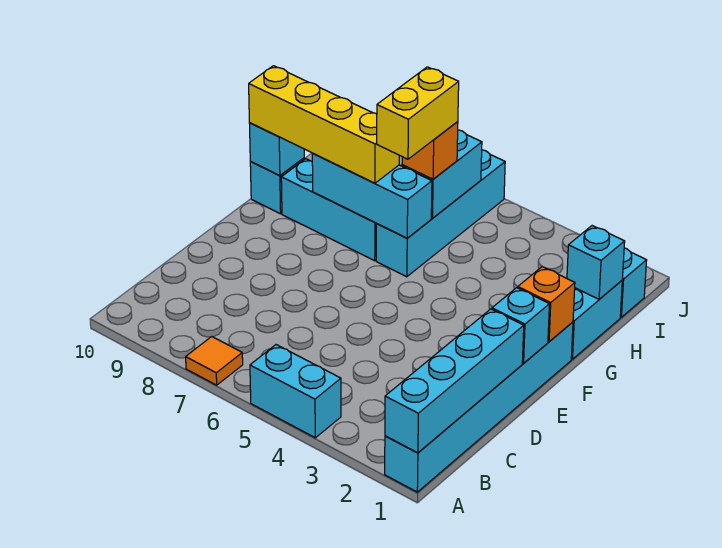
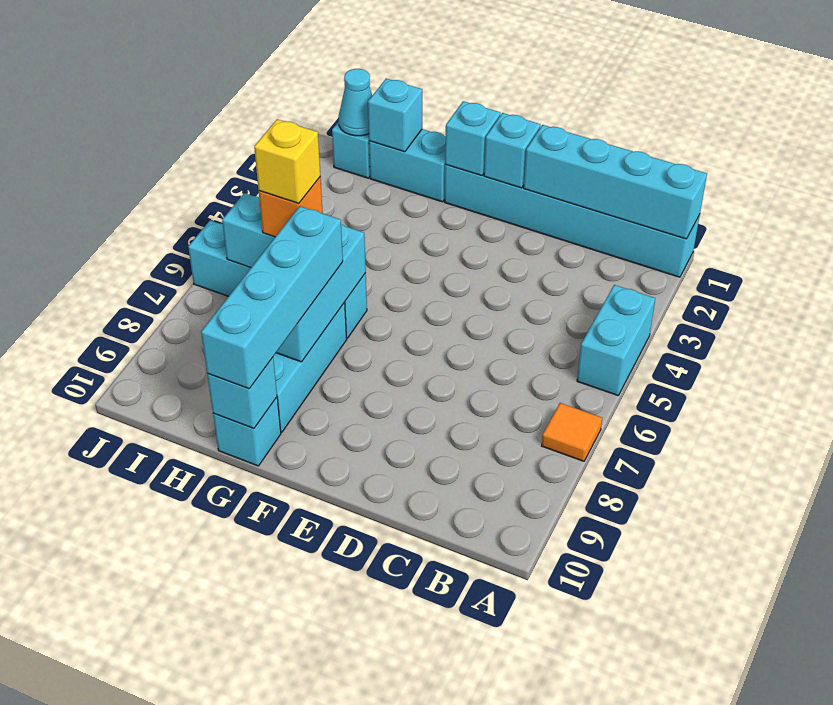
orange 1x1 brick [518,267,575,342] -> cyan 1x1 brick [445,101,500,176]
yellow 1x2 brick [377,67,459,159] -> yellow 1x1 brick [254,119,320,203]
yellow 1x4 brick [249,66,399,183] -> cyan 1x4 brick [201,206,343,389]
none -> cyan 1x1 cone [339,69,372,136]

